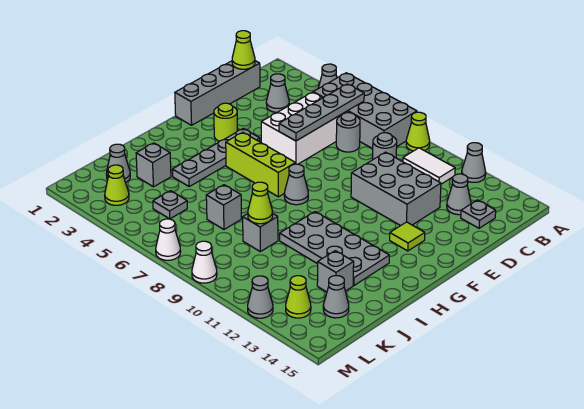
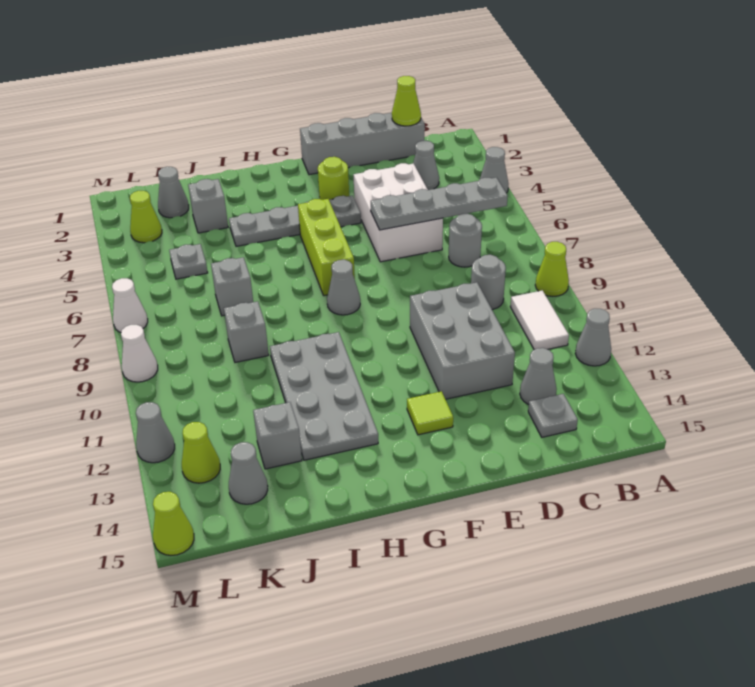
grey 2x4 brick [313,73,417,149] -> none
white 2x3 brick [261,92,347,164] -> white 2x3 brick turned to [353,163,443,262]
lime 1x1 cone [248,182,273,224] -> lime 1x1 cone moved to [153,492,194,555]

